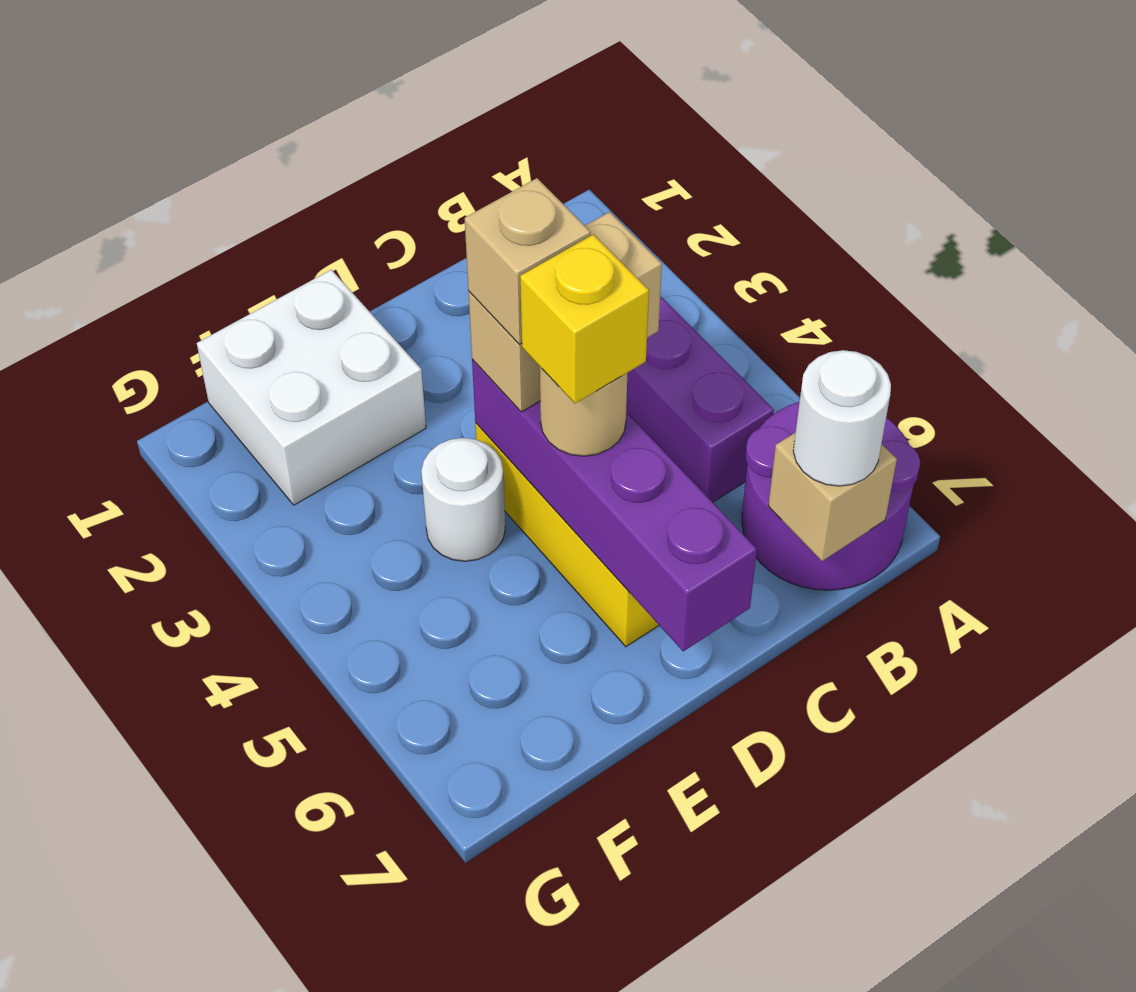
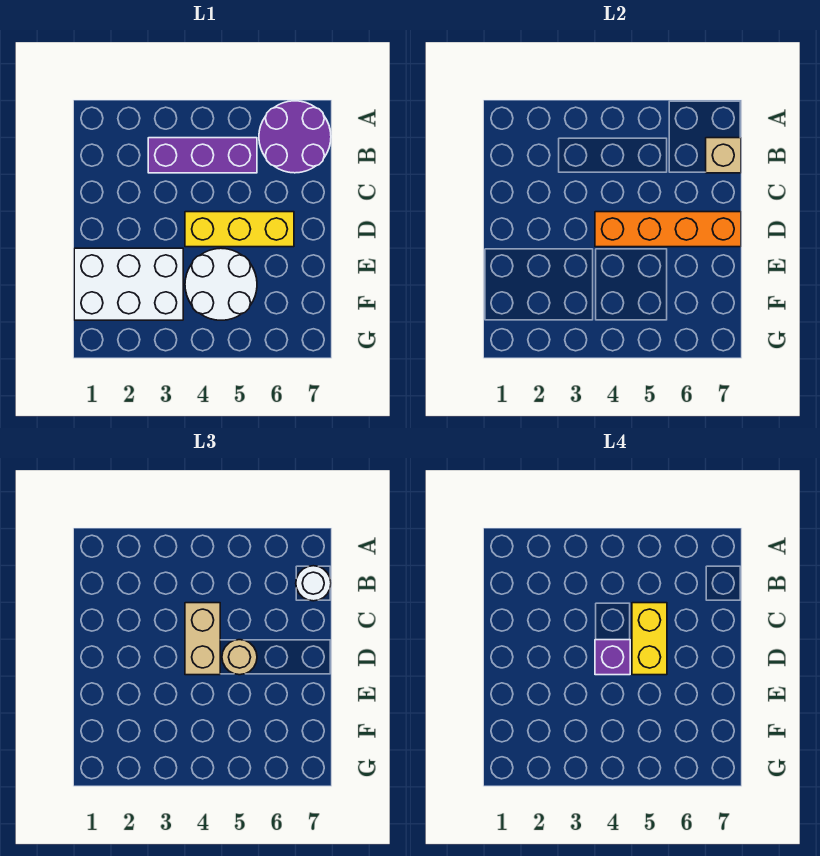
purple 1x4 brick [472,359,757,651] -> orange 1x4 brick [595,212,741,247]
tan 1x1 brick [465,178,591,345] -> purple 1x1 brick [595,640,630,675]
yellow 1x1 brick [520,234,649,403] -> yellow 1x2 brick [632,603,667,675]
white 2x2 brick [197,270,426,505] -> white 2x3 brick [74,248,183,320]
white 1x1 round brick [421,438,505,561] -> white 2x2 round brick [185,248,257,320]

